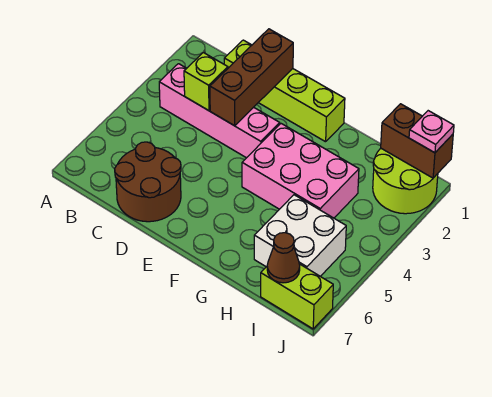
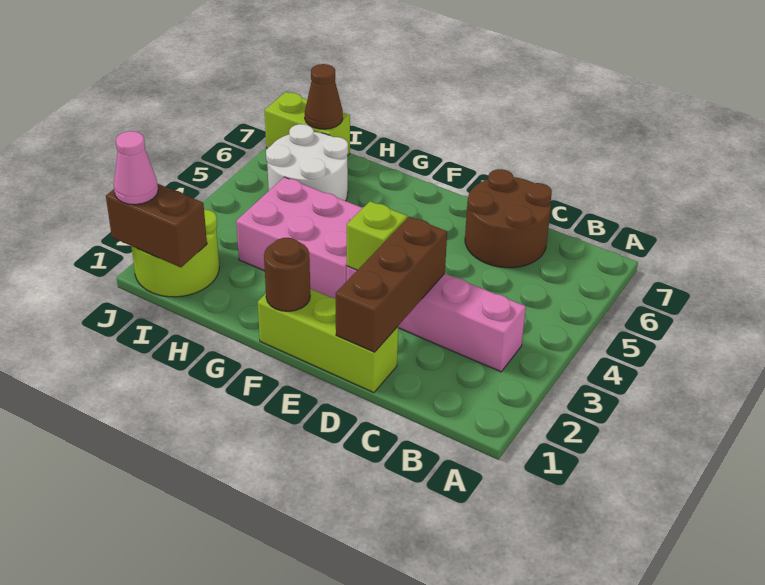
lime 1x4 brick [224,40,345,142] -> lime 1x3 brick [258,289,398,393]
lime 1x1 brick [184,53,228,111] -> lime 1x1 brick moved to [347,201,407,270]
none -> brown 1x1 round brick [264,238,310,311]
white 2x2 brick [254,195,346,276] -> white 2x2 round brick [266,124,348,201]
pink 1x1 plate [409,111,454,153] -> pink 1x1 cone [114,131,158,205]

